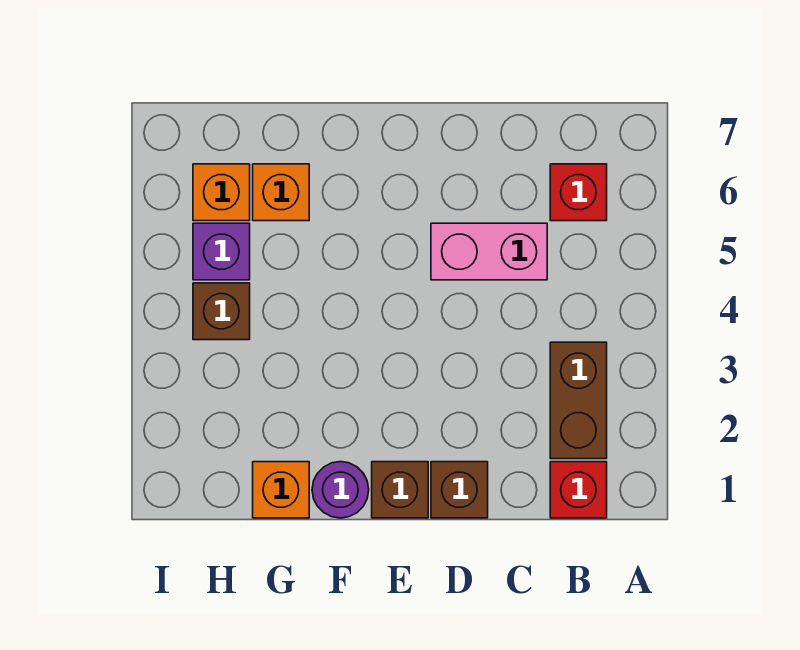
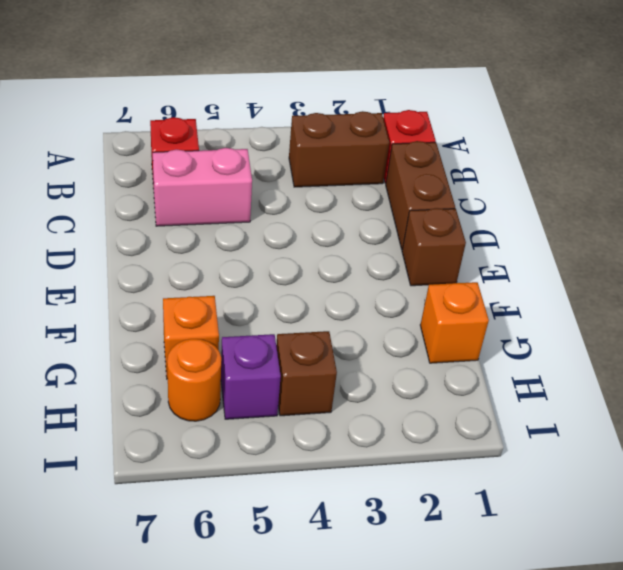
pink 1x2 brick [431,223,547,280] -> pink 1x2 brick turned to [153,148,252,226]
brown 1x1 brick [431,462,488,518] -> brown 1x2 brick [386,141,455,249]
purple 1x1 round brick [312,462,369,518] -> none
orange 1x1 brick [193,164,250,221] -> orange 1x1 round brick [167,339,221,421]

